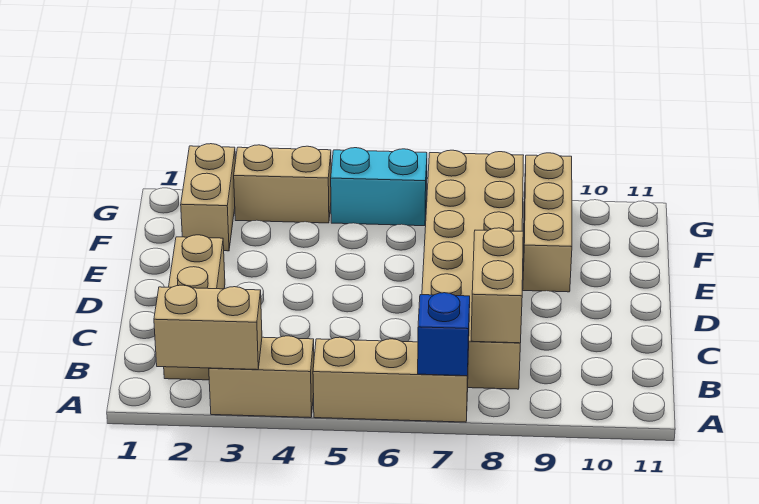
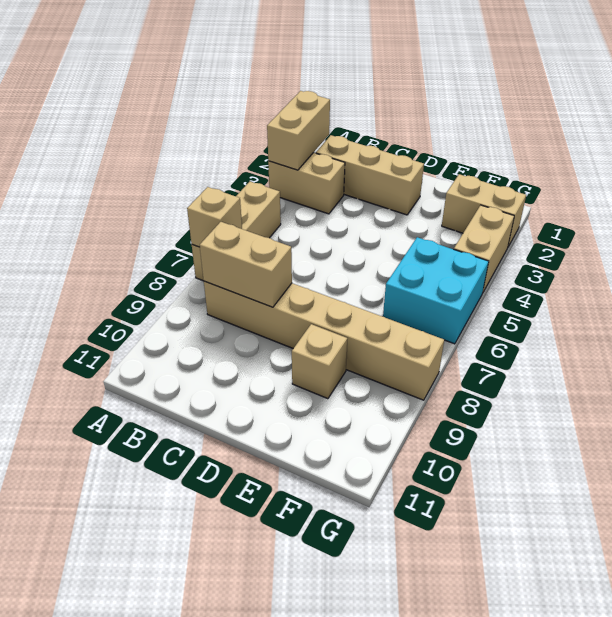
tan 1x2 brick [209,336,314,418] -> tan 1x2 brick turned to [268,153,345,214]
blue 1x1 brick [418,293,470,376] -> tan 1x1 brick [187,187,242,247]
tan 2x6 brick [422,150,524,389] -> tan 1x6 brick [204,281,444,400]
tan 1x3 brick [523,153,572,292] -> tan 1x1 brick [292,324,347,399]
cyan 1x2 brick [331,148,427,226] -> cyan 2x2 brick [383,237,489,344]

